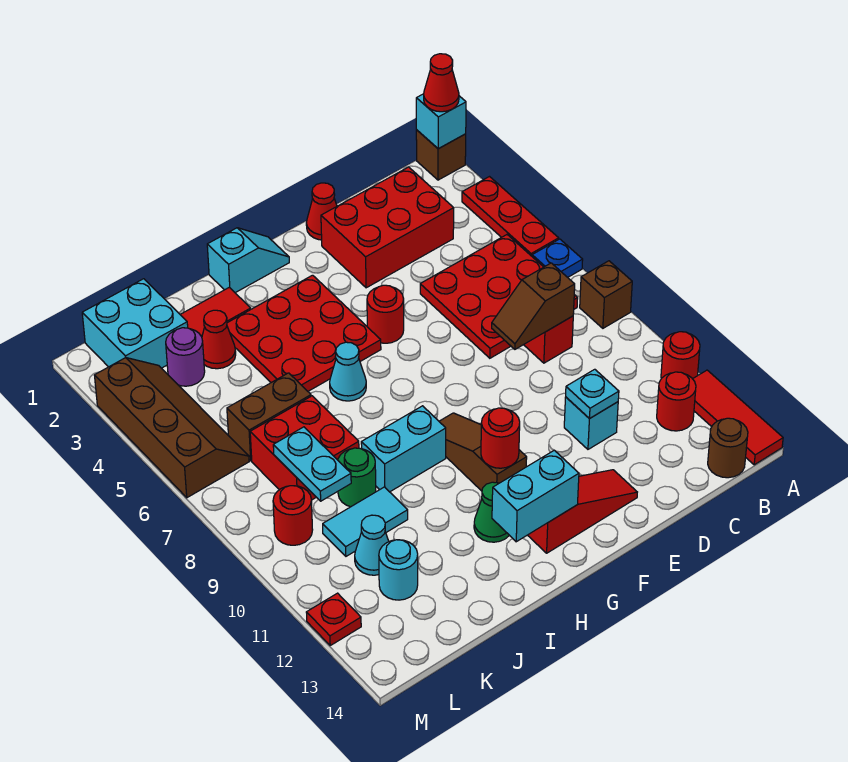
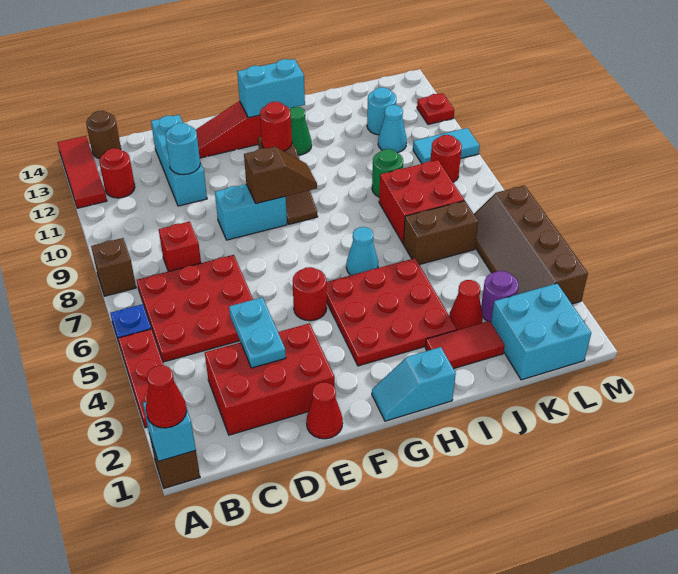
red 1x1 round brick [661,332,700,379] -> none
brown 1x2 slope [492,263,575,349] -> brown 1x2 slope moved to [244,147,317,204]
cyan 1x1 brick [564,397,618,449] -> cyan 1x3 brick [151,115,207,206]
cyan 1x1 plate [566,369,619,419] -> cyan 1x1 round brick [165,123,200,175]
cyan 1x2 brick [361,406,446,492] -> cyan 1x2 brick moved to [215,184,287,240]
cyan 1x2 tile [323,487,408,556] -> cyan 1x2 tile moved to [413,128,480,164]
cyan 1x2 plate [273,427,351,501] -> cyan 1x2 plate moved to [229,297,286,368]

